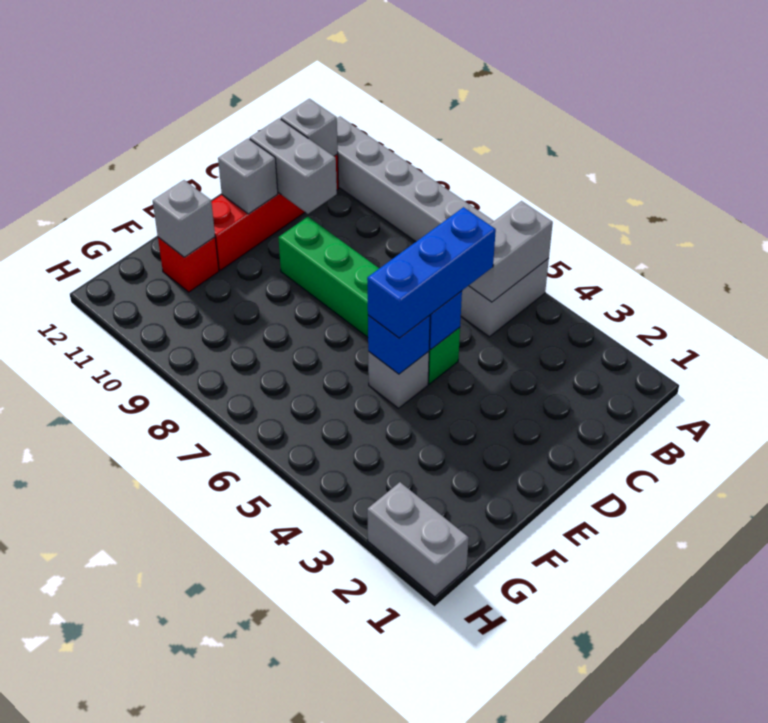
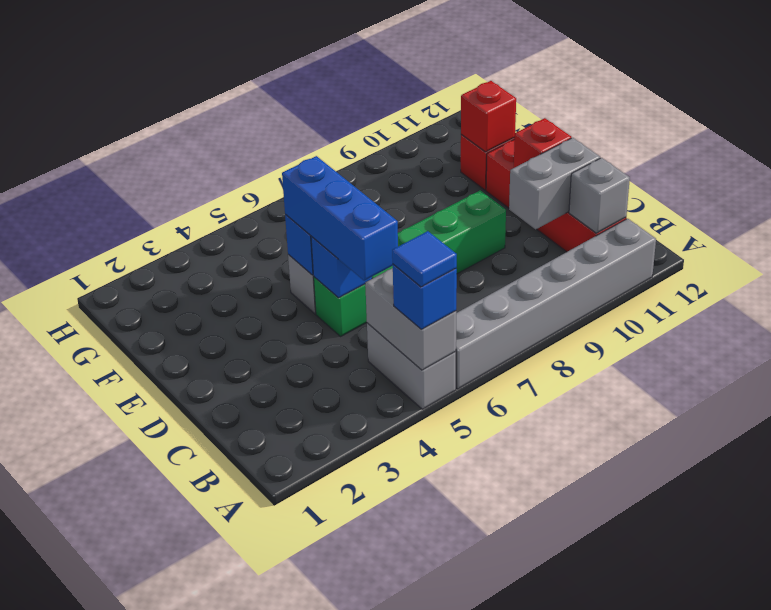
none -> blue 1x1 brick [393,264,457,329]
none -> blue 1x1 tile [392,231,457,287]
grey 1x1 brick [218,139,278,214] -> red 1x1 brick [514,118,571,168]
grey 1x1 brick [153,180,215,257] -> red 1x1 brick [461,81,516,152]
grey 1x2 brick [367,482,469,597] -> none

